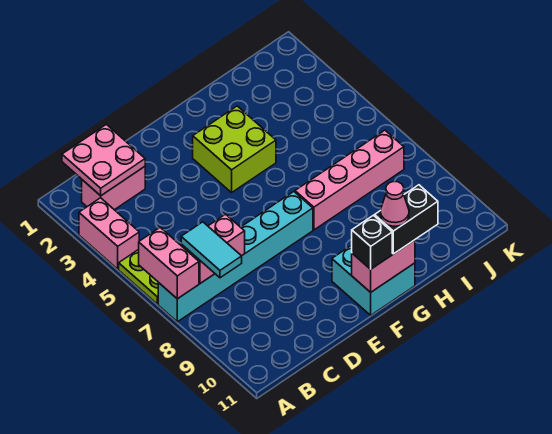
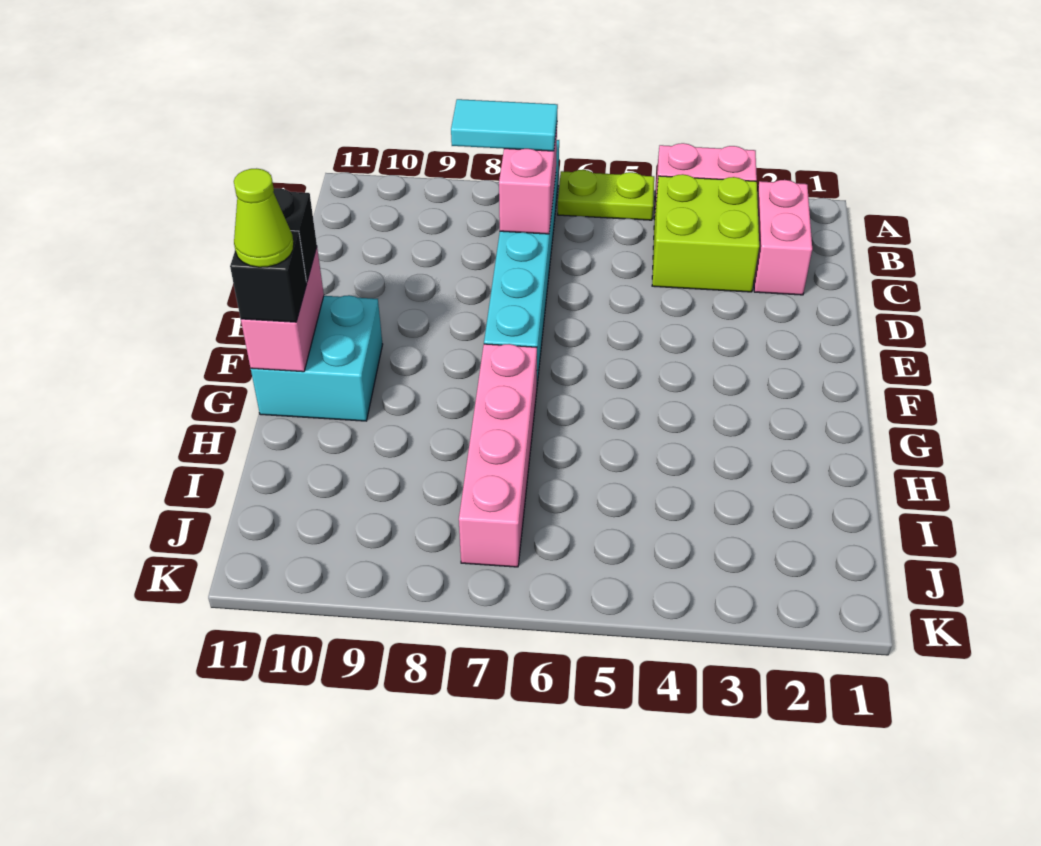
pink 1x2 brick [139,227,199,299] -> none
pink 2x2 plate [62,124,145,196] -> none
lime 2x2 brick [193,106,276,193] -> lime 2x2 brick moved to [652,174,759,292]
black 1x2 brick [375,185,438,254] -> black 1x1 brick [230,231,307,322]
pink 1x1 cone [380,182,409,226] -> lime 1x1 cone [234,168,294,267]

